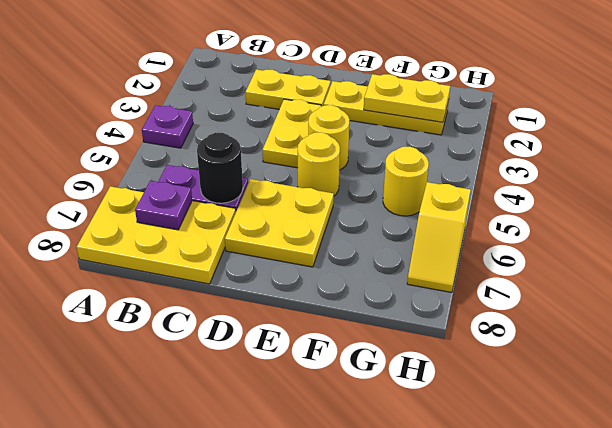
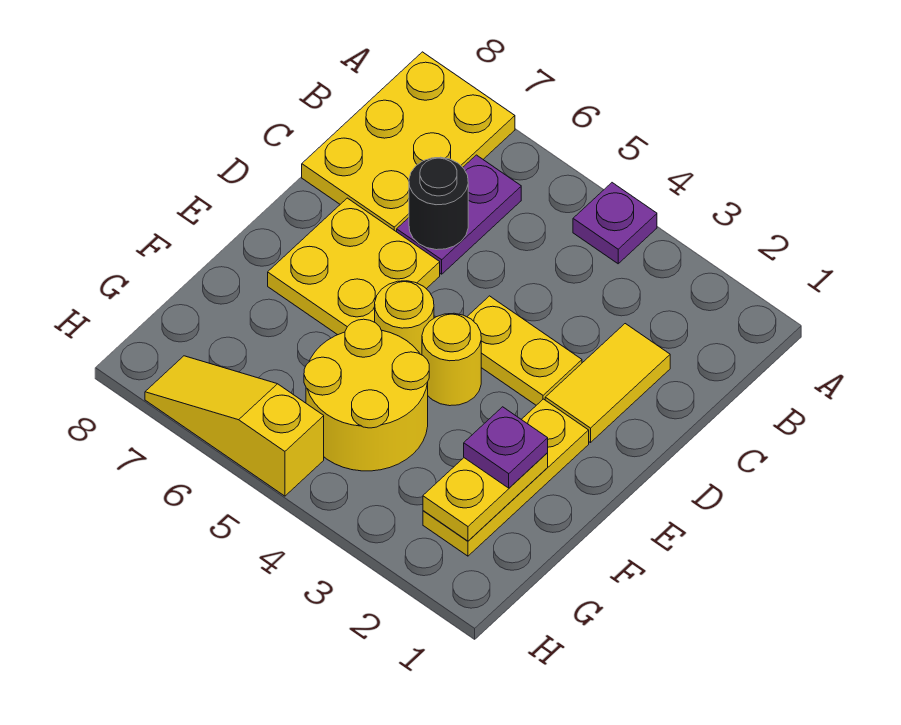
purple 1x1 plate [135,181,192,230] -> purple 1x1 plate moved to [464,407,548,488]
yellow 1x2 plate [245,70,331,109] -> yellow 1x2 tile [545,324,670,443]
yellow 1x1 round brick [383,147,429,216] -> yellow 2x2 round brick [304,319,429,471]
yellow 1x2 slope [407,182,471,293] -> yellow 1x3 slope [145,356,324,496]

